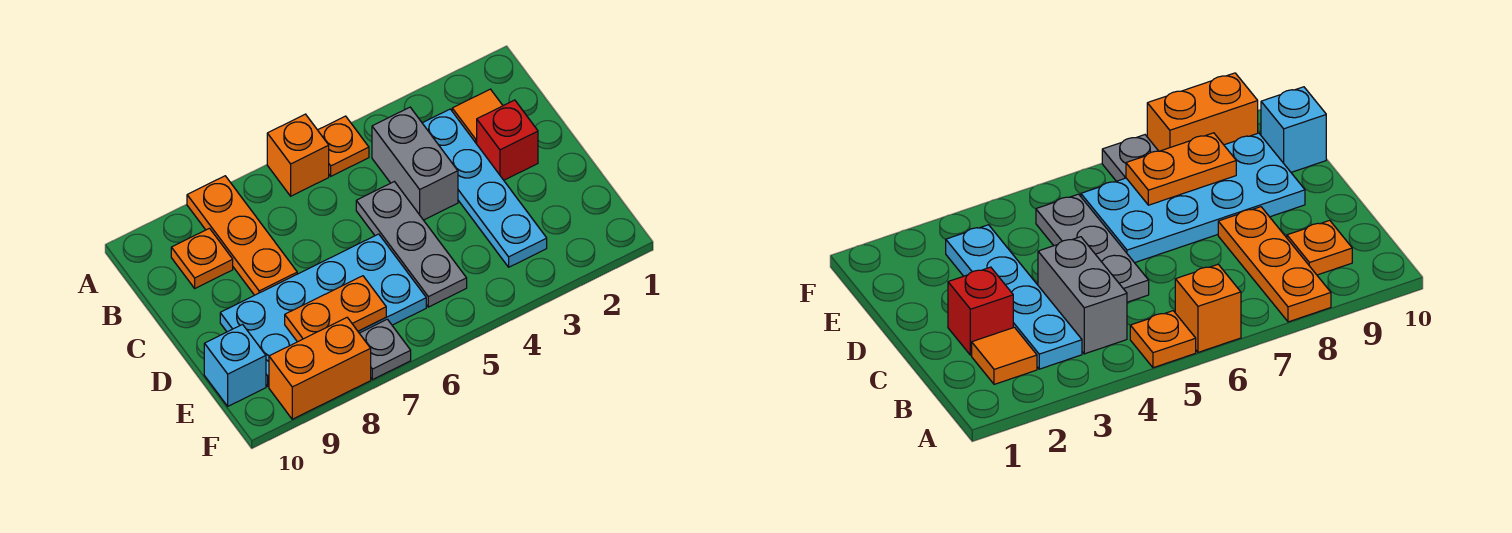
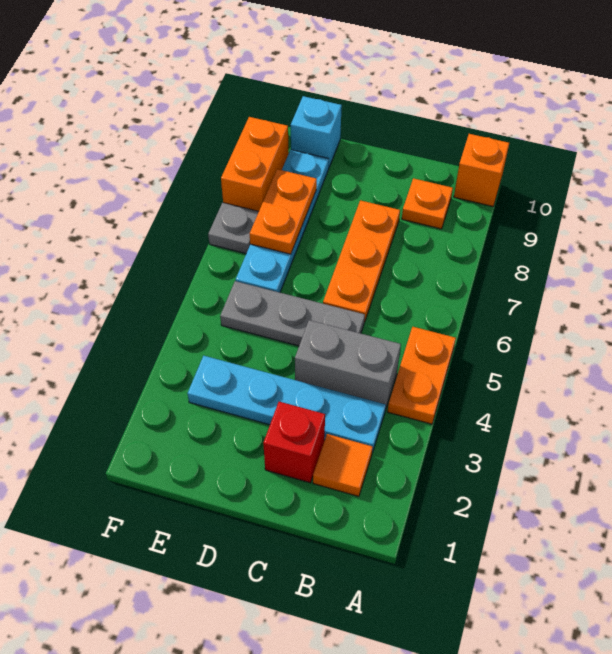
orange 1x1 plate [318,116,369,176] -> orange 1x2 plate [388,327,456,424]
orange 1x1 brick [267,114,329,196] -> orange 1x1 brick moved to [454,134,509,206]
orange 1x3 plate [187,176,297,295] -> orange 1x3 plate turned to [323,200,400,322]
cyan 2x4 plate [220,234,426,386] -> cyan 1x4 plate [236,150,329,292]

